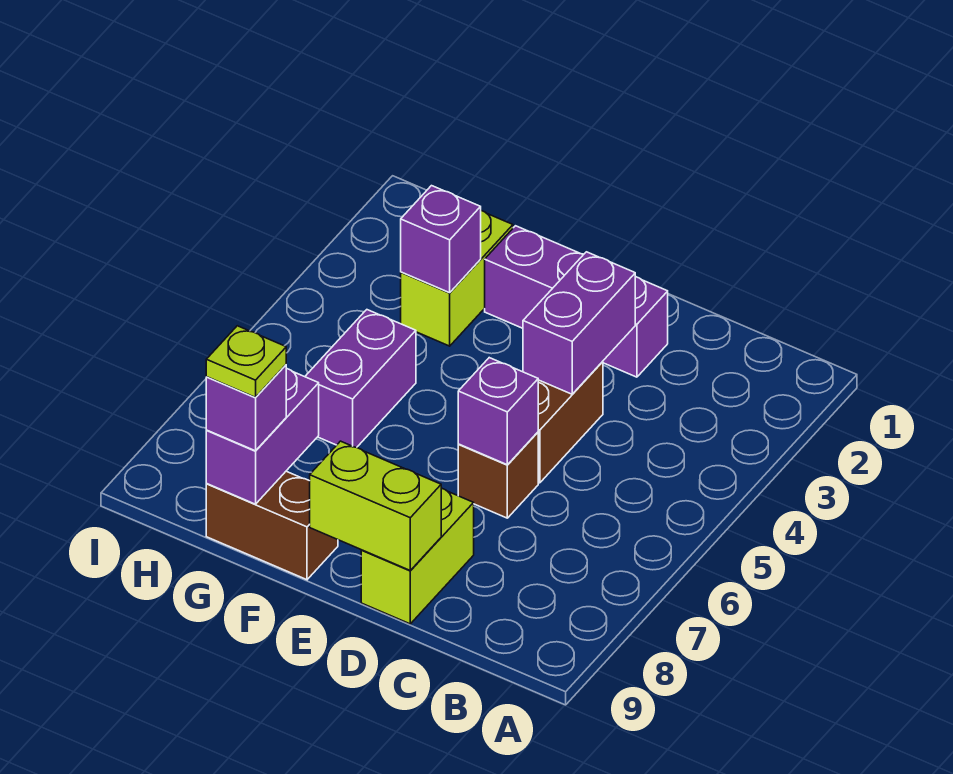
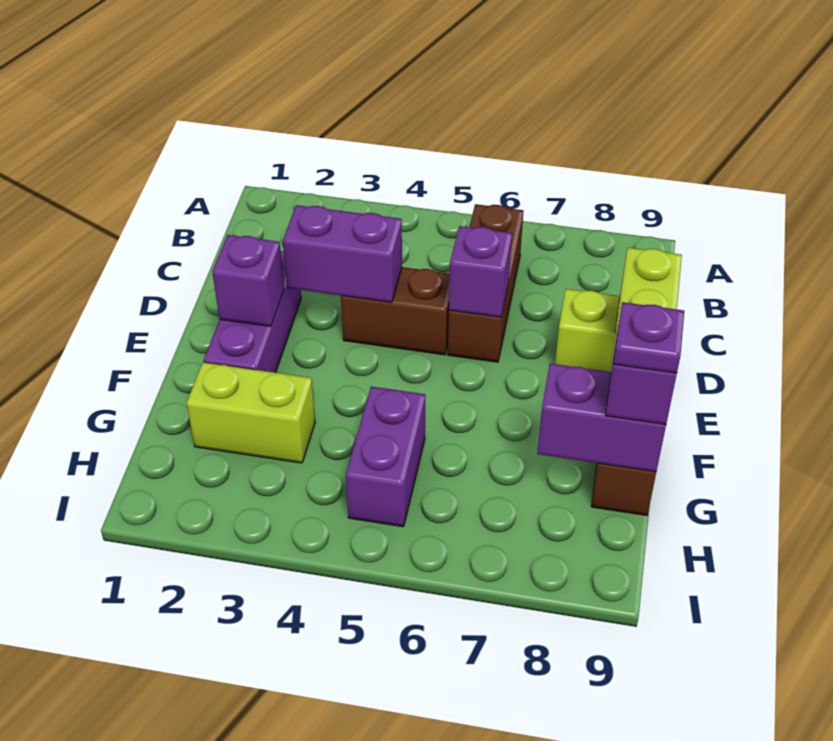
brown 1x1 brick [458,432,538,518] -> brown 1x3 brick [448,204,523,362]
purple 1x1 brick [401,186,481,293] -> purple 1x1 brick moved to [212,235,284,326]
purple 1x2 brick [305,310,416,447] -> purple 1x2 brick turned to [346,386,425,527]
lime 1x1 plate [206,326,286,397] -> purple 1x1 plate [613,302,684,373]

